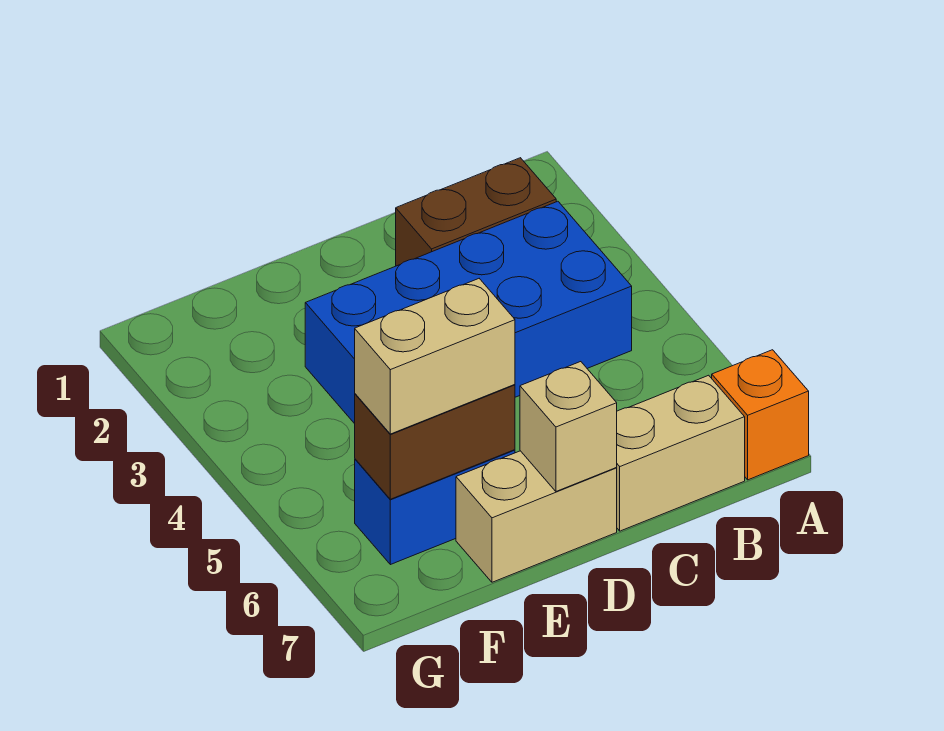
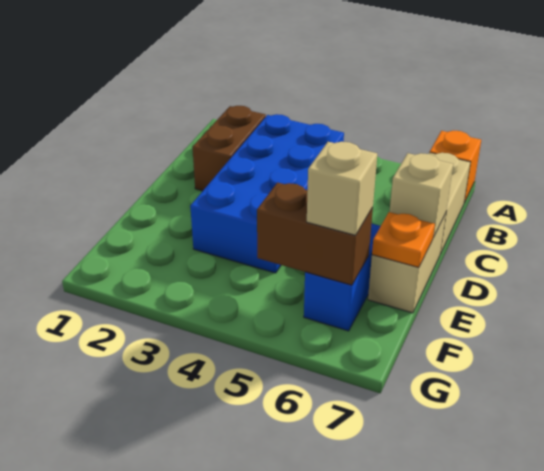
brown 1x2 brick [355,385,515,499] -> brown 1x2 brick turned to [257,182,373,285]
tan 1x2 brick [355,279,515,434] -> tan 1x1 brick [307,142,377,235]
none -> orange 1x1 plate [372,212,435,268]

